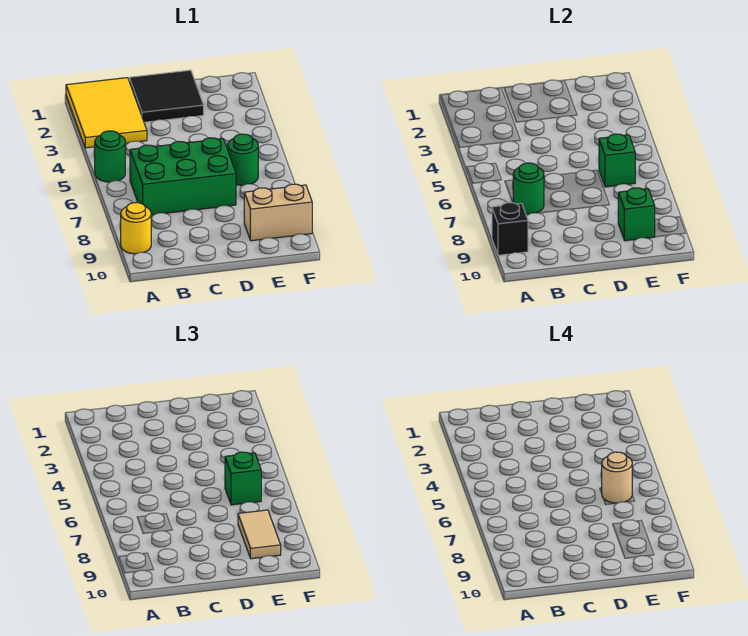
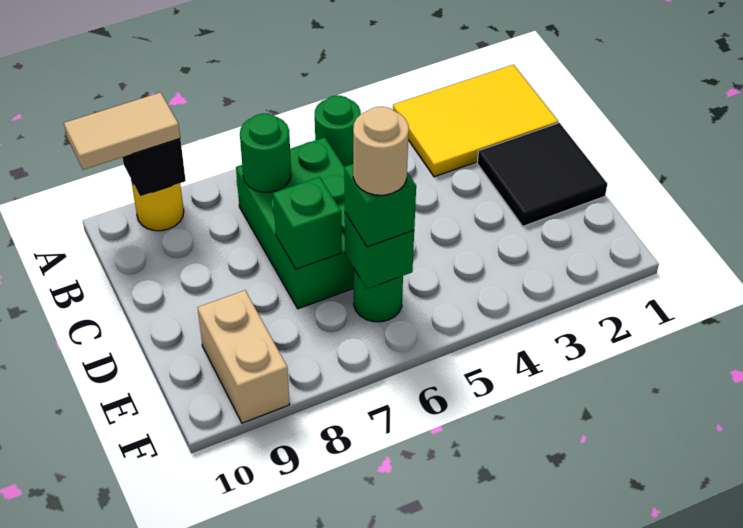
tan 1x2 tile [238,510,281,559] -> tan 1x2 tile moved to [64,92,180,170]
green 1x1 brick [618,188,655,241] -> green 1x1 brick moved to [273,177,342,269]

